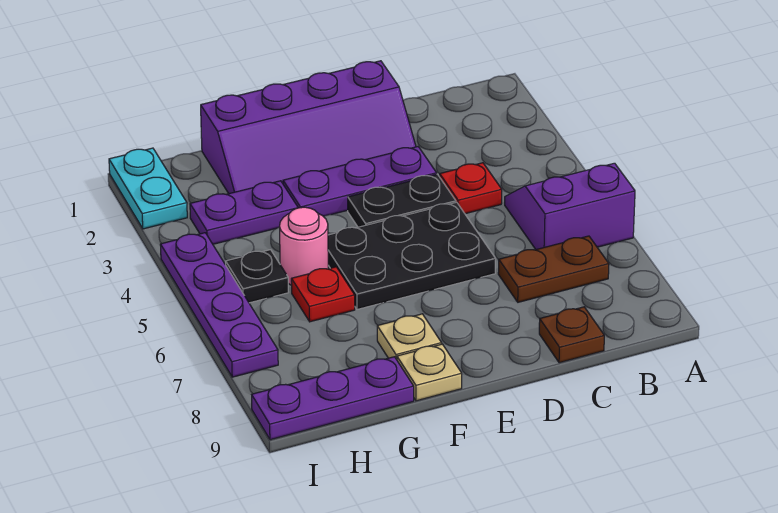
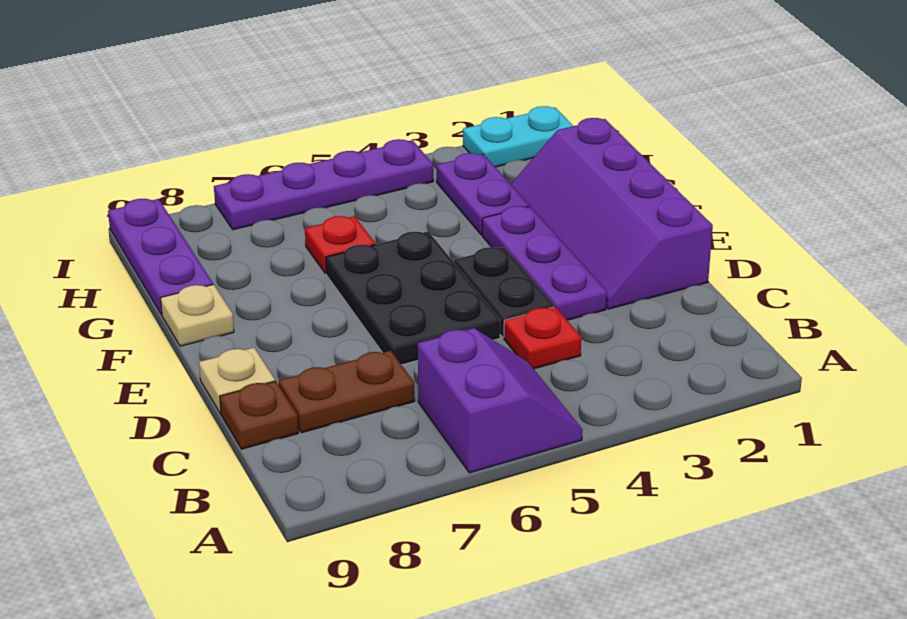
brown 1x2 plate [498,236,609,302] -> brown 1x2 plate turned to [279,351,415,433]
tan 1x1 plate [377,314,442,360] -> tan 1x1 plate moved to [199,348,275,413]
pink 1x1 round brick [280,207,328,285] -> none
black 1x1 plate [226,250,289,303] -> none

